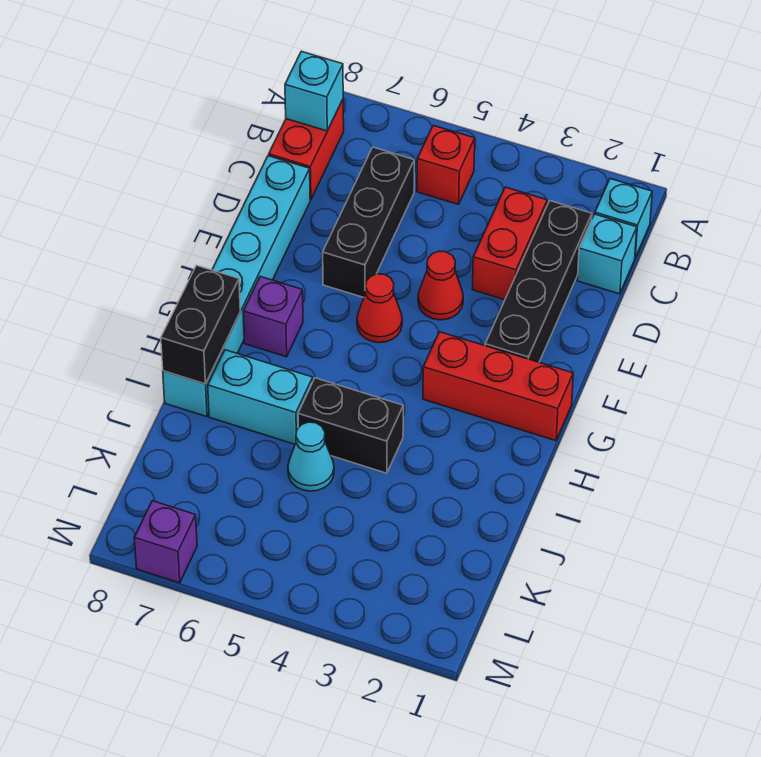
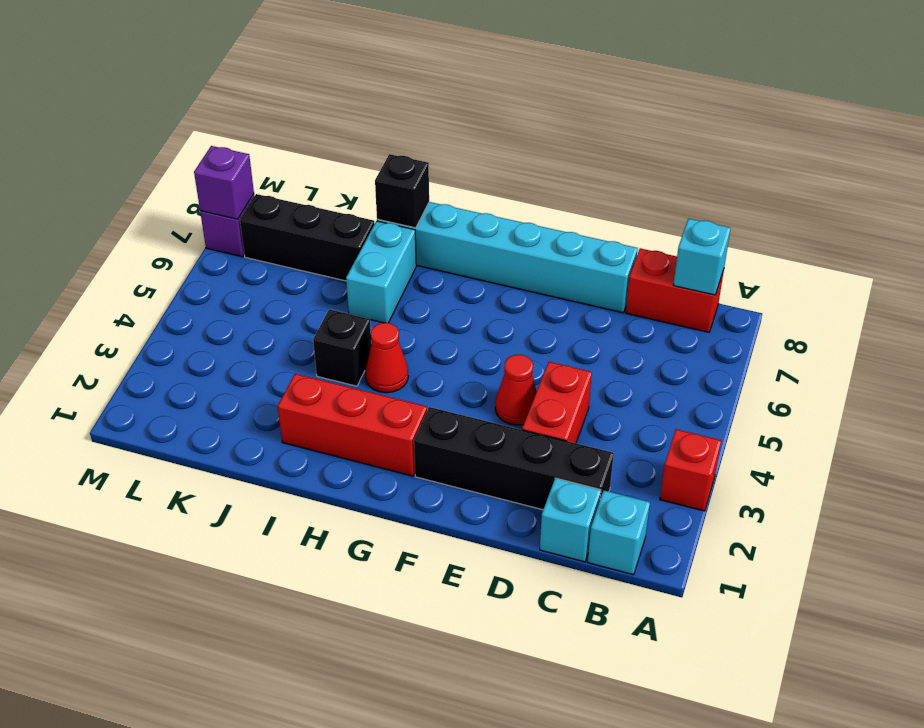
red 1x1 brick [417,125,475,204] -> red 1x1 brick moved to [660,429,721,511]
red 1x2 brick [472,187,547,300] -> red 1x2 brick turned to [522,362,592,443]
black 1x3 brick [323,147,414,297] -> black 1x3 brick moved to [240,194,374,281]
red 1x1 cone [357,274,402,343] -> red 1x1 cone moved to [365,323,409,393]
red 1x3 brick [423,332,573,441] -> red 1x3 brick turned to [278,374,427,476]
purple 1x1 brick [243,276,303,357] -> purple 1x1 brick moved to [194,146,254,219]
black 1x2 brick [161,265,240,384] -> black 1x1 brick [375,154,429,228]
black 1x2 brick [298,378,403,473] -> black 1x1 brick [313,309,371,386]
cyan 1x1 cone [288,422,334,491] -> none

